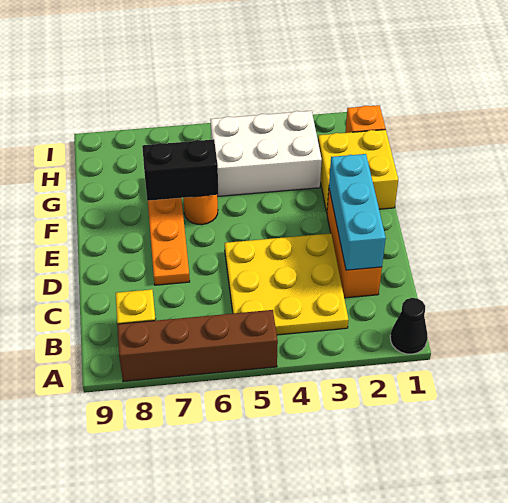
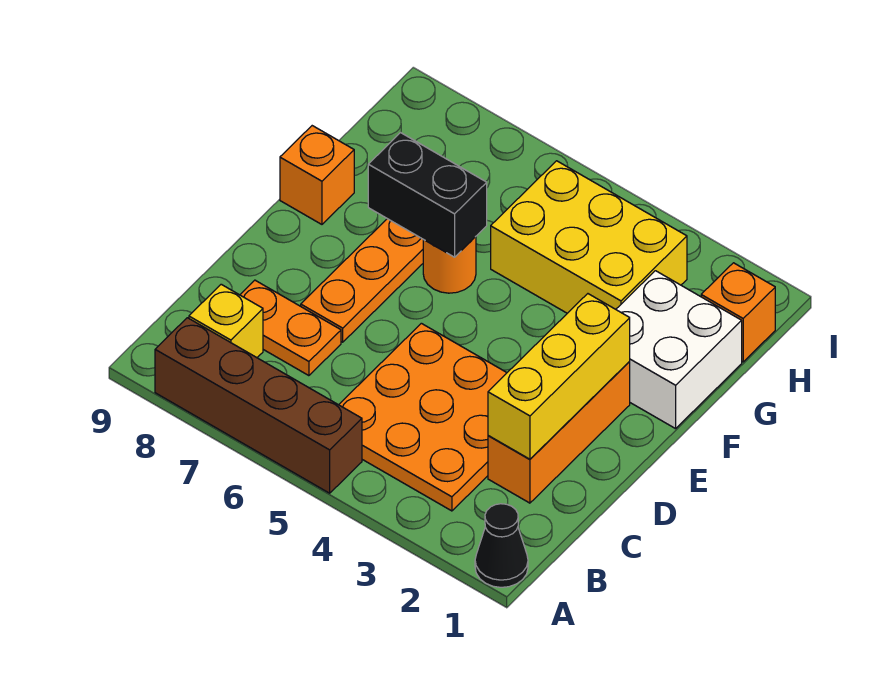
yellow 3x3 plate [225,233,348,335] -> orange 3x3 plate [339,323,507,511]
cyan 1x3 brick [329,154,386,270] -> yellow 1x3 brick [488,294,630,459]
none -> orange 1x2 plate [240,280,341,376]
yellow 2x2 brick [318,130,398,213] -> white 2x2 brick [616,271,742,429]
none -> orange 1x1 brick [280,126,354,224]
white 2x3 brick [210,111,322,196] -> yellow 2x3 brick [491,161,687,313]

